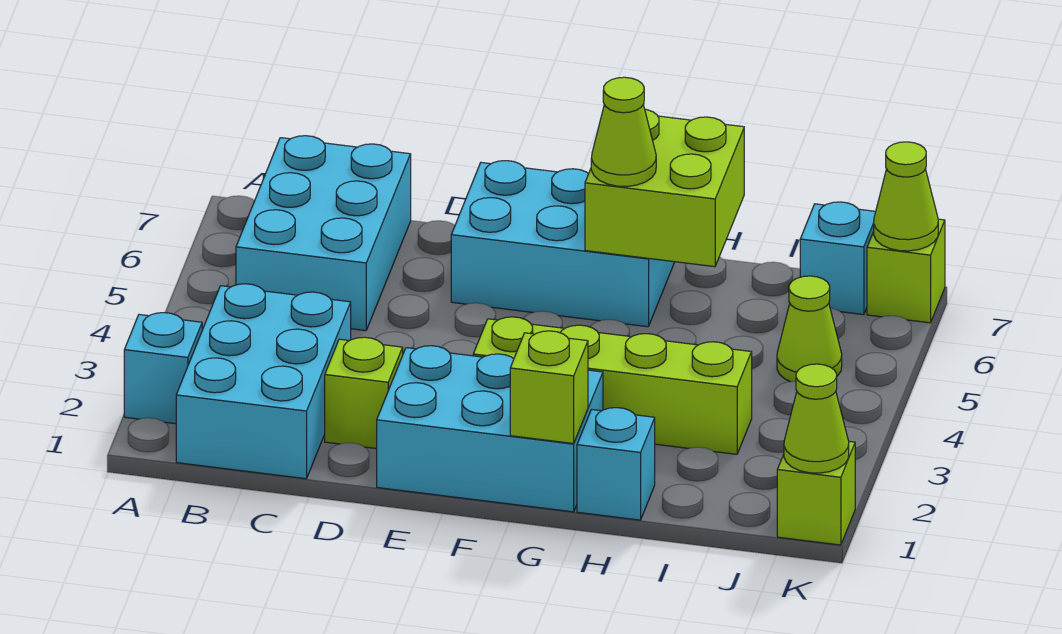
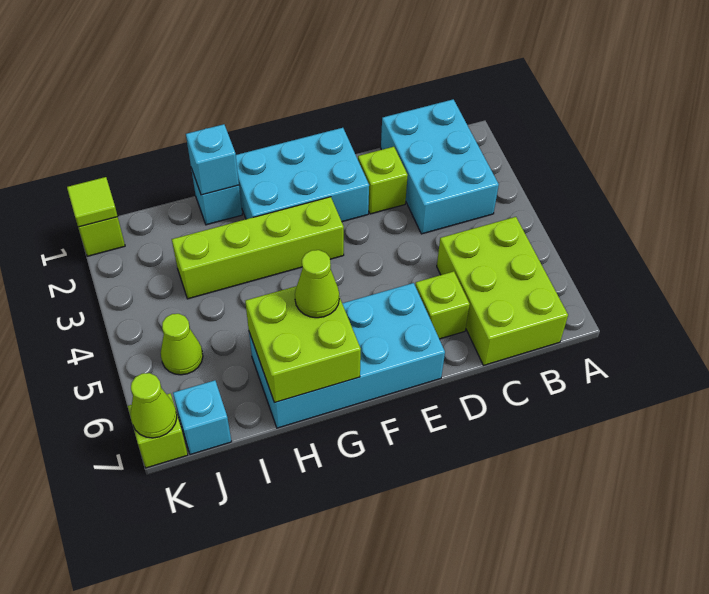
cyan 1x1 brick [124,313,202,424] -> cyan 1x1 brick moved to [186,124,239,195]
cyan 2x3 brick [236,136,411,331] -> lime 2x3 brick [437,217,568,365]
cyan 2x3 brick [451,161,674,327] -> cyan 2x4 brick [249,283,445,428]
lime 1x1 brick [510,331,588,444] -> lime 1x1 brick moved to [415,271,470,339]
lime 1x1 cone [784,364,849,473] -> lime 1x1 tile [67,177,118,227]

